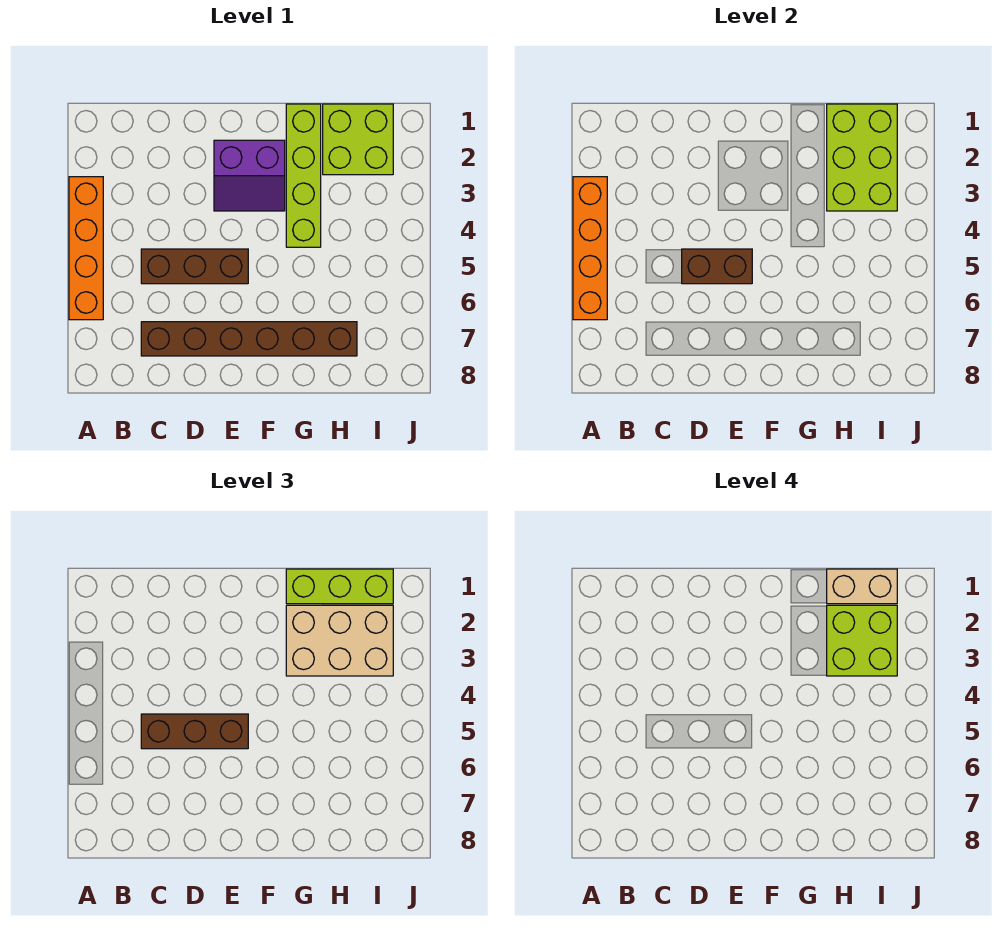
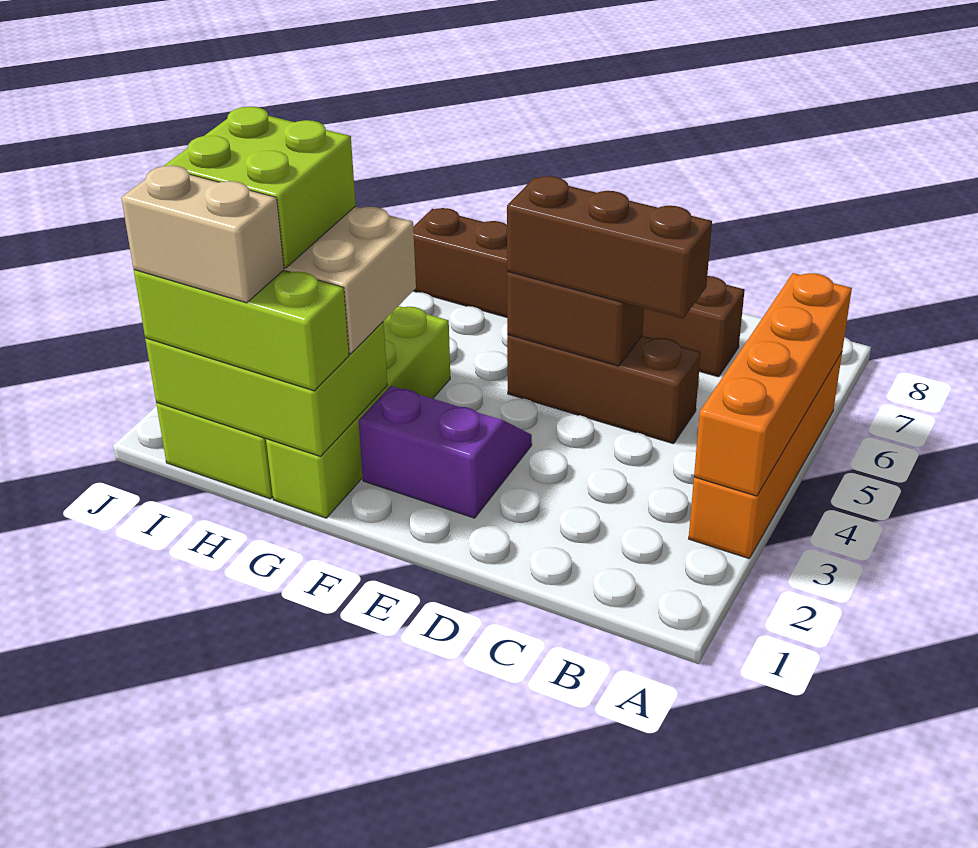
lime 2x3 brick [827,104,897,211] -> lime 2x3 brick turned to [145,322,387,456]

